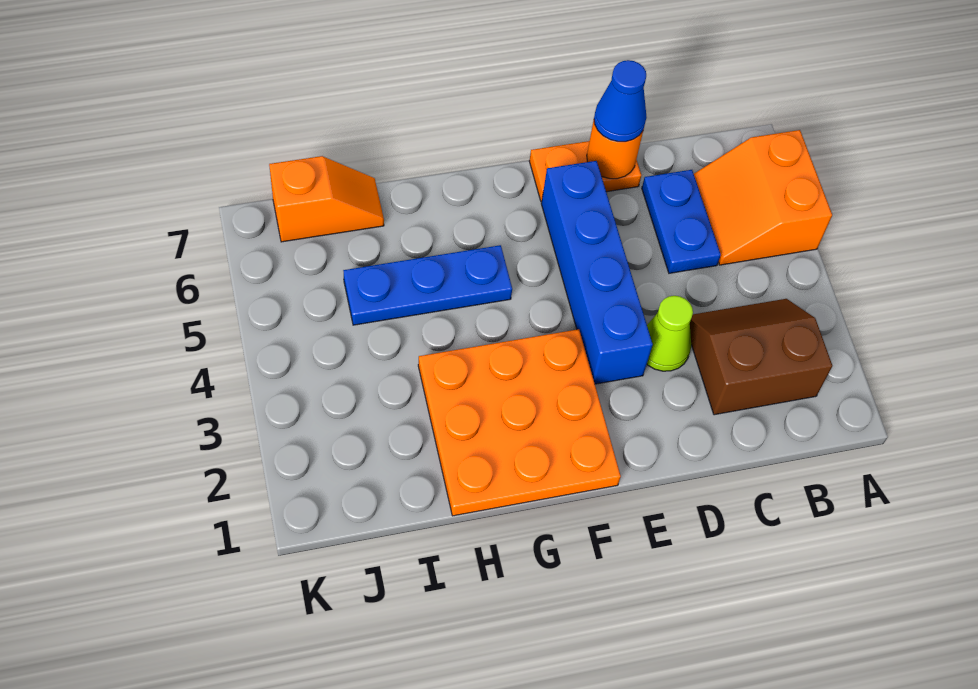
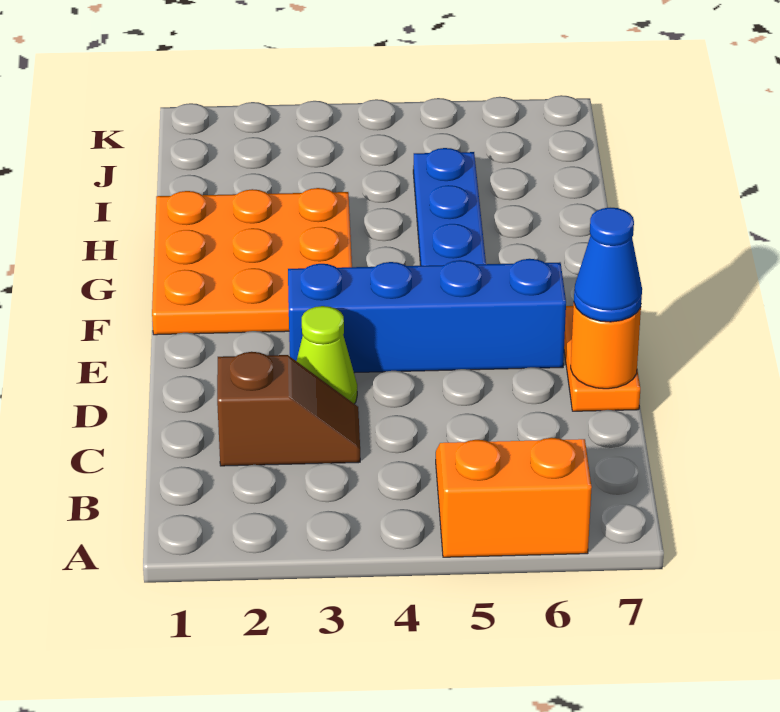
brown 2x2 slope [690,299,832,415] -> brown 1x2 slope [217,352,360,466]
blue 1x2 plate [642,170,721,273] -> none
orange 1x2 slope [269,156,384,242] -> none

